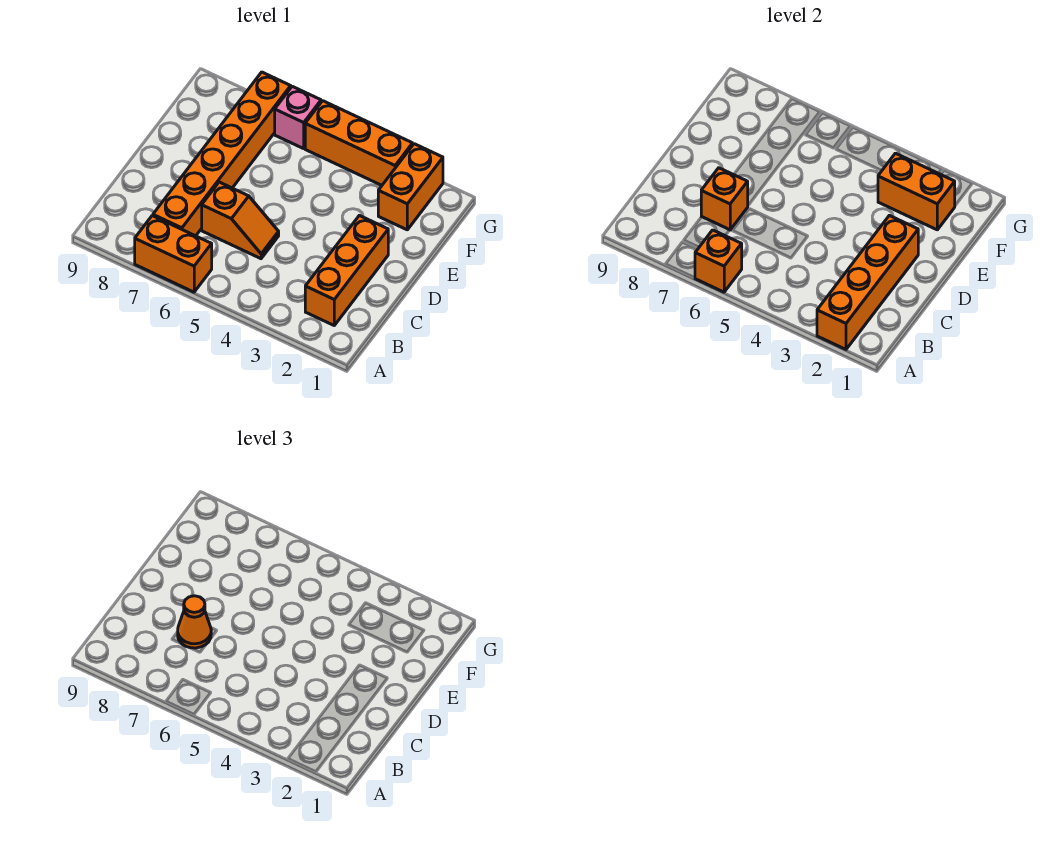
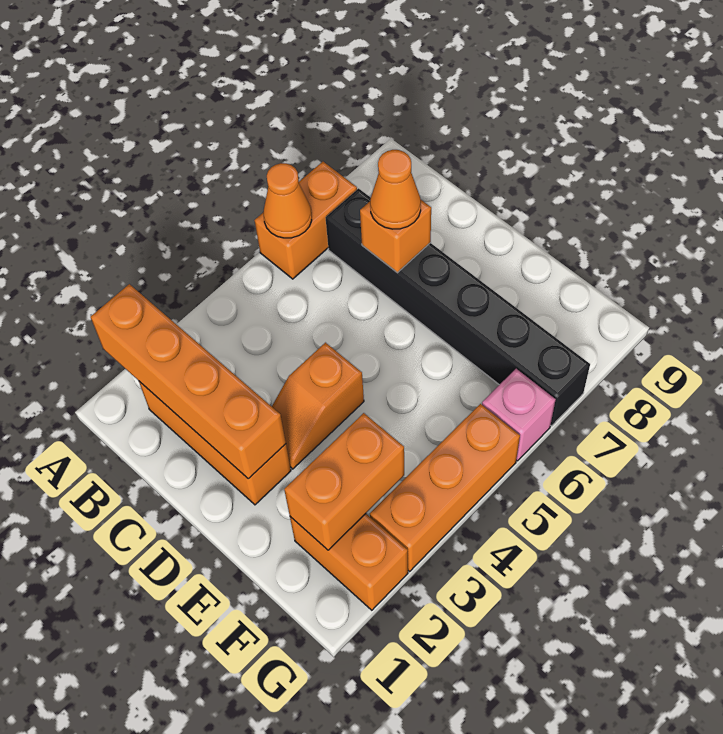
orange 1x1 brick [695,230,742,292] -> orange 1x1 cone [264,163,312,238]
orange 1x6 brick [153,72,291,236] -> black 1x6 brick [326,188,590,426]
orange 1x2 slope [202,182,279,259] -> orange 1x2 slope moved to [272,343,364,469]

